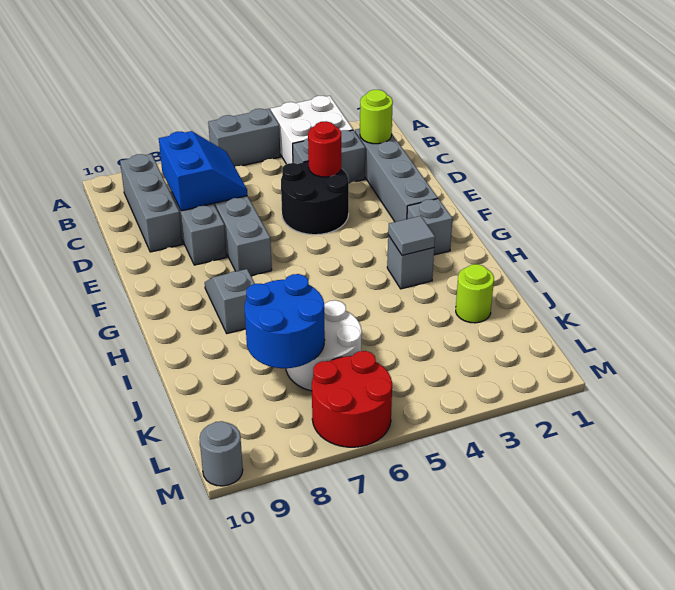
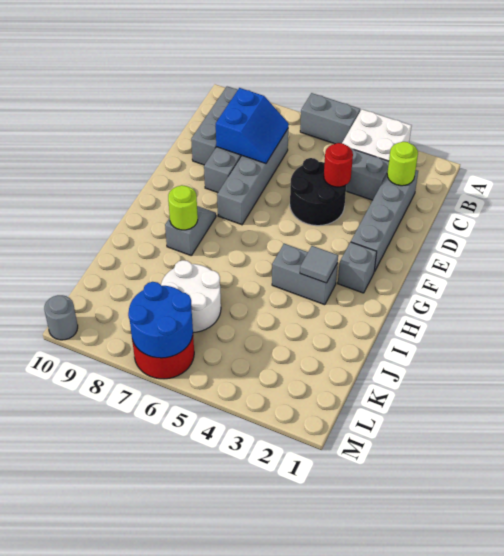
grey 1x1 brick [387,235,434,289] -> grey 1x2 brick [272,244,338,305]
lime 1x1 round brick [456,264,494,323] -> lime 1x1 round brick moved to [168,185,198,230]
blue 2x2 round brick [244,274,325,368] -> blue 2x2 round brick moved to [128,282,193,358]

